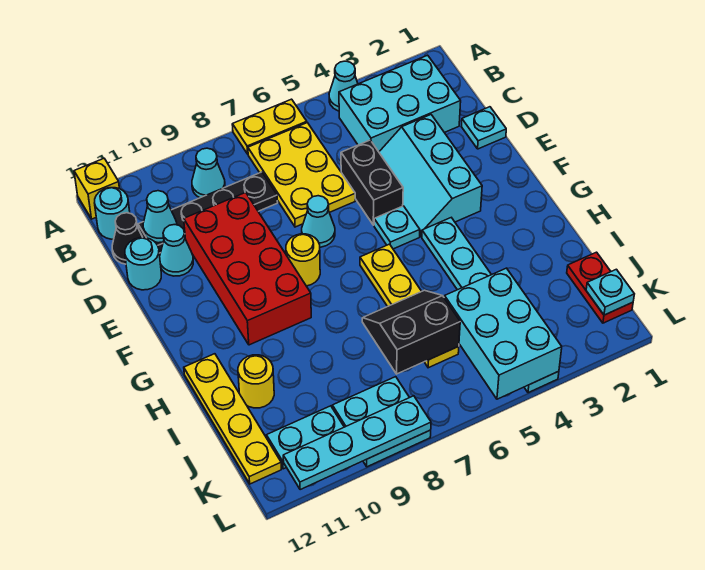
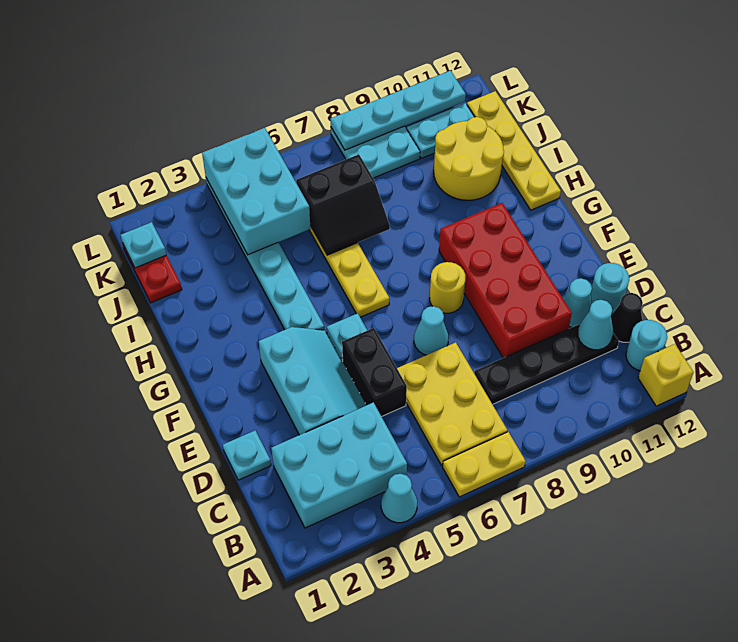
cyan 1x1 cone [192,148,225,198] -> none
yellow 1x1 round brick [238,355,274,408] -> yellow 2x2 round brick [434,117,504,200]

